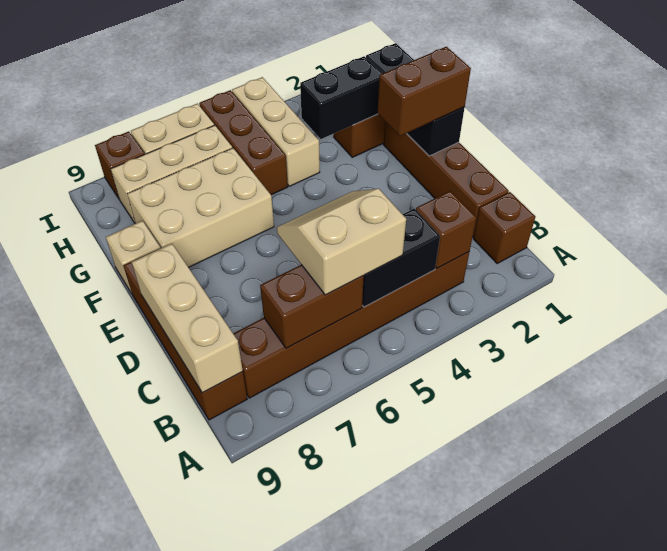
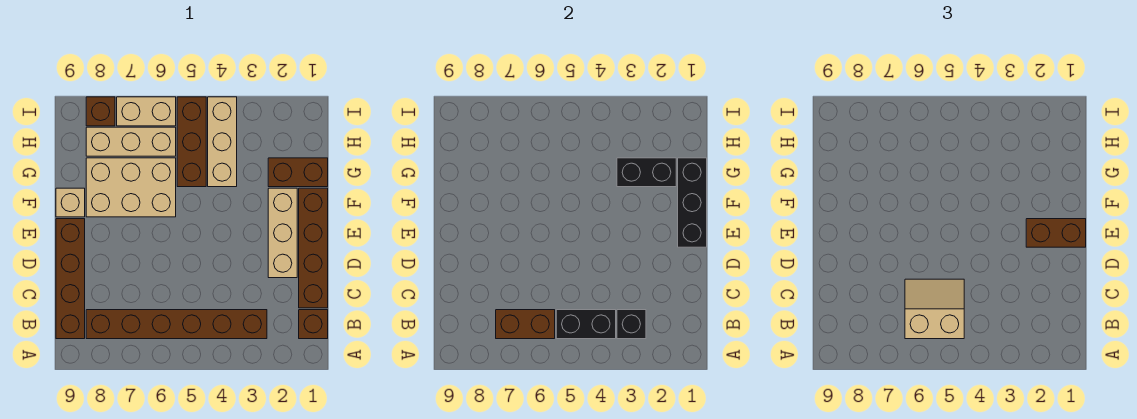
brown 1x1 brick [416,191,476,268] -> black 1x1 brick [617,310,646,339]
tan 1x3 brick [132,244,243,393] -> tan 1x3 brick moved to [268,188,297,278]

